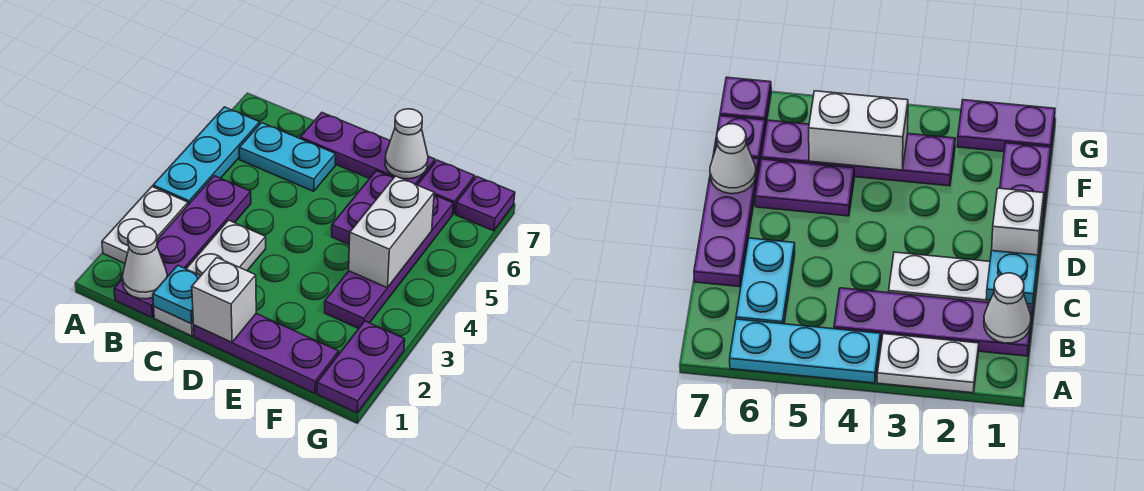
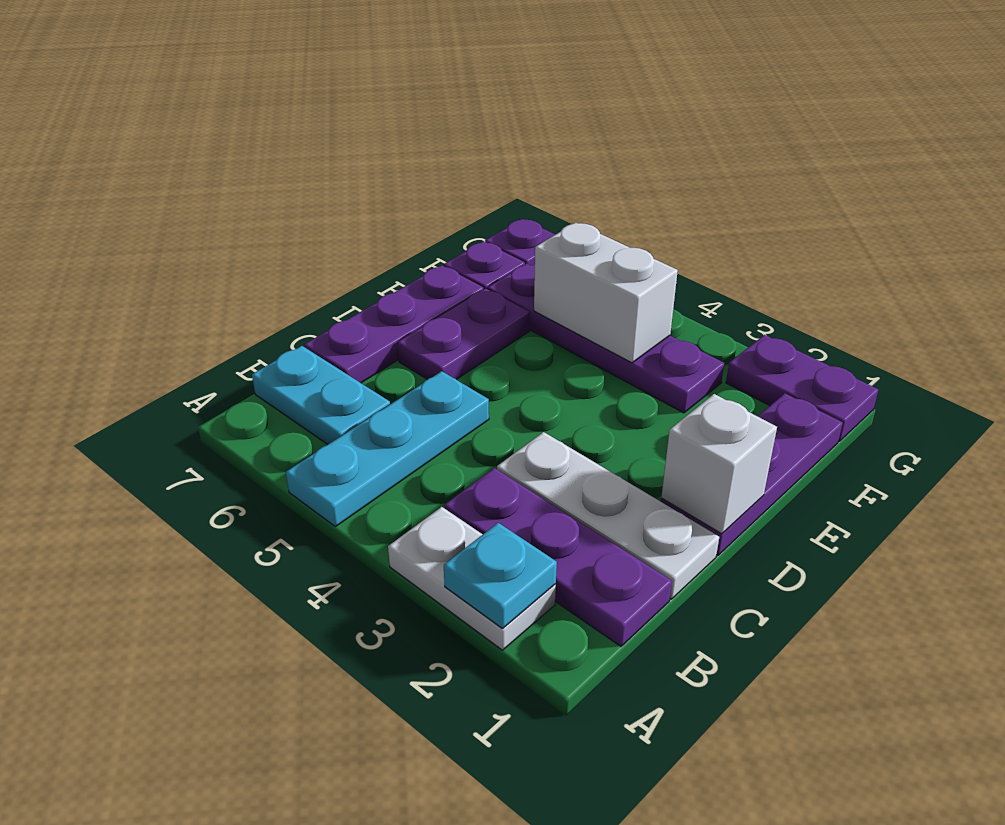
cyan 1x3 plate [153,107,260,205] -> cyan 1x3 plate turned to [286,371,489,527]
purple 1x4 plate [114,176,251,317] -> purple 1x3 plate [444,468,672,646]
white 1x1 cone [122,226,168,299] -> none
cyan 1x2 plate [239,123,336,191] -> cyan 1x2 plate turned to [252,346,390,444]
cyan 1x1 plate [153,265,200,324] -> cyan 1x1 plate moved to [444,523,557,628]
purple 1x2 plate [332,171,393,244] -> purple 1x2 plate turned to [398,289,530,379]
white 1x1 cone [385,109,428,179] -> none

